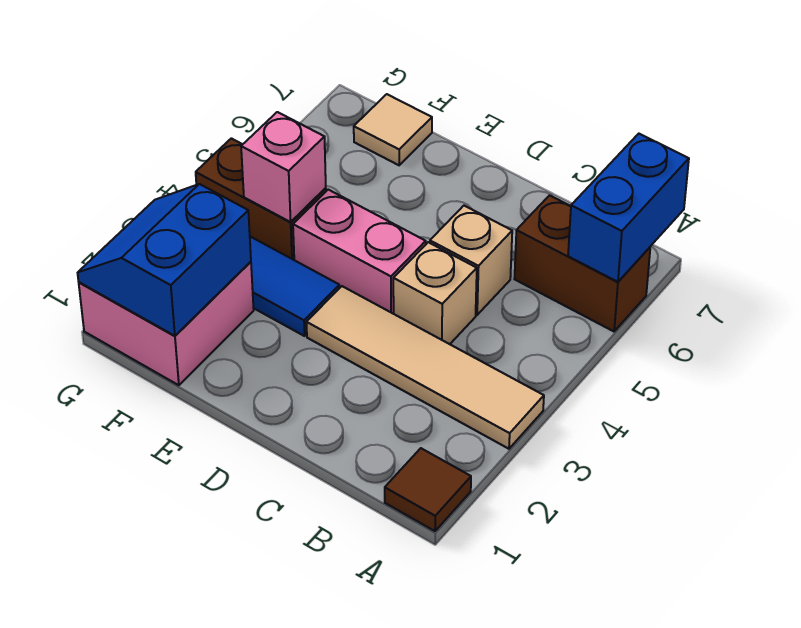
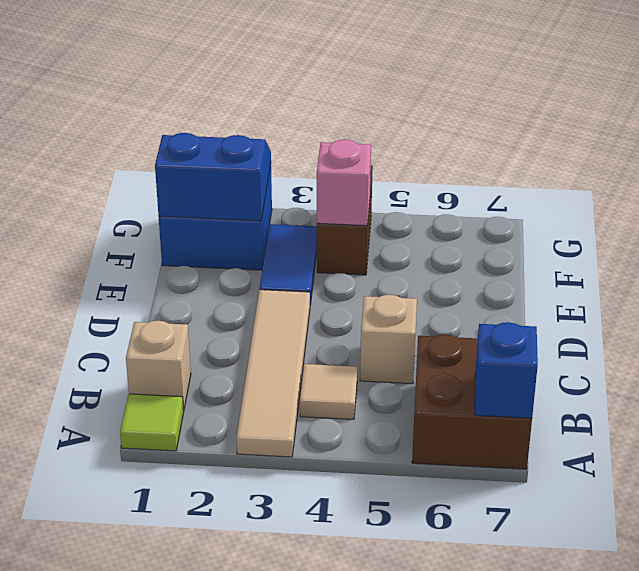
brown 1x1 tile [385,448,471,531] -> lime 1x1 tile [120,394,184,451]
brown 1x2 brick [514,195,650,331] -> brown 2x2 brick [412,334,532,469]
blue 1x2 brick [568,134,689,282] -> blue 1x1 brick [475,322,538,418]
tan 1x1 brick [393,242,477,344] -> tan 1x1 brick moved to [126,321,191,411]
pink 1x2 brick [293,190,426,314] -> none
pink 2x2 brick [79,262,254,385] -> blue 2x2 brick [159,164,272,270]
tan 1x1 tile [354,94,432,165] -> tan 1x1 tile moved to [300,364,357,419]

